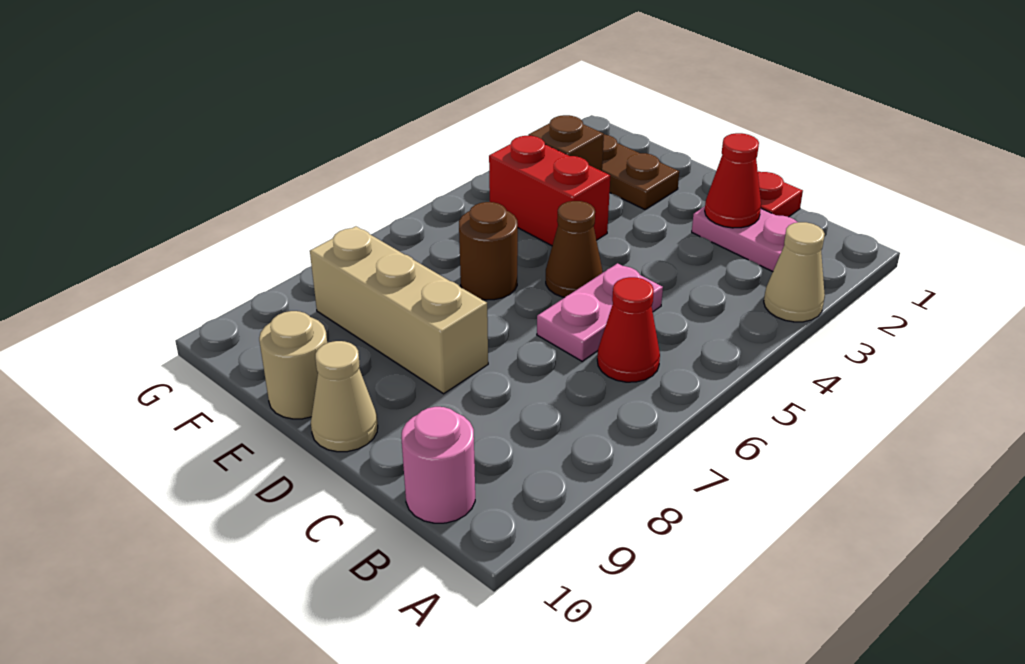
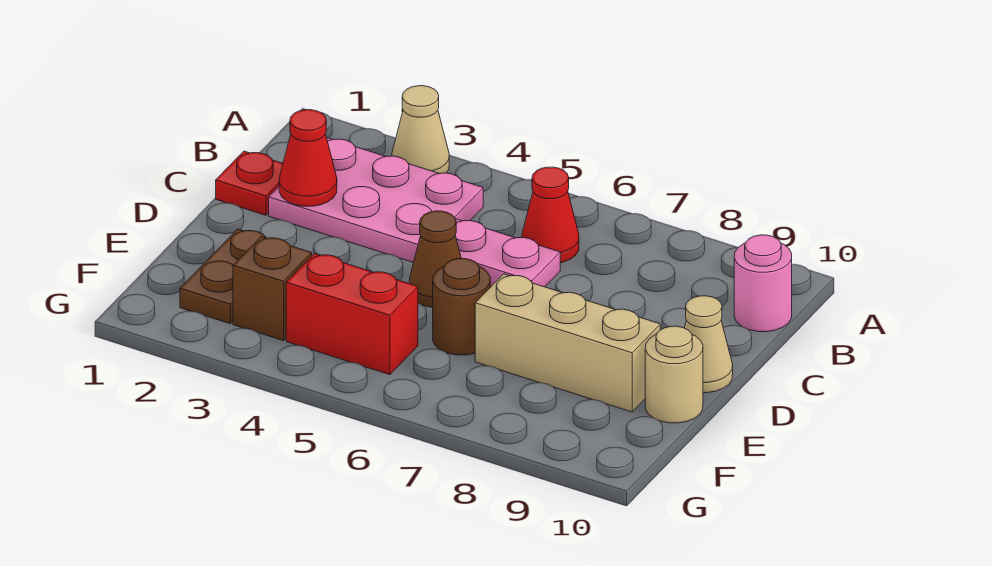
pink 1x2 plate [692,207,798,272] -> pink 2x3 plate [269,138,483,262]
tan 1x3 brick [310,226,488,394] -> tan 1x3 brick turned to [475,274,660,412]
red 1x2 brick [489,136,610,246] -> red 1x2 brick turned to [286,254,418,375]

